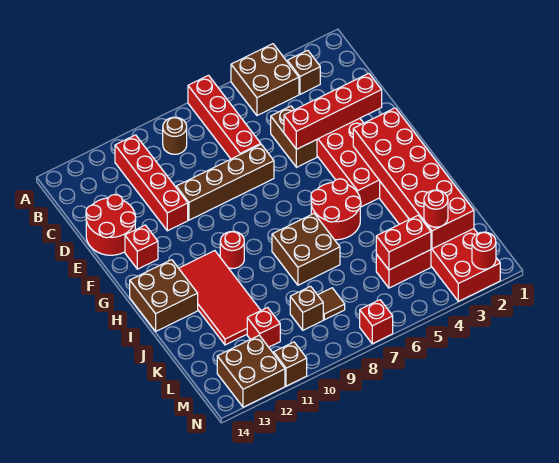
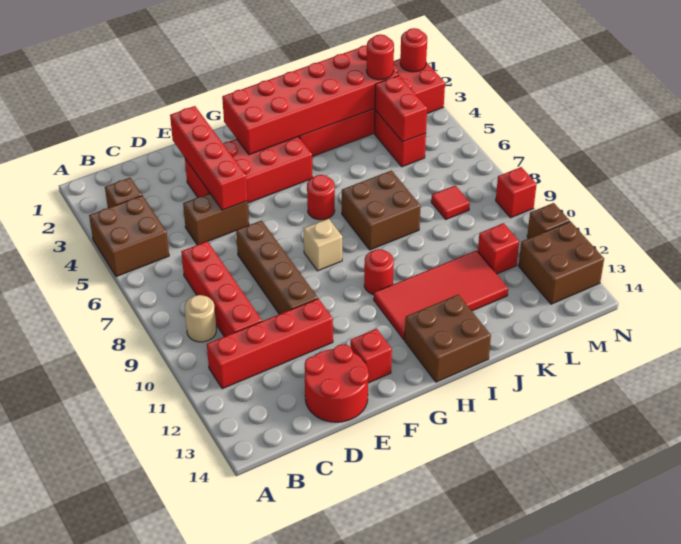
red 1x4 brick [188,75,261,159] -> red 1x4 brick turned to [181,241,262,337]
brown 1x1 round brick [163,117,187,154] -> tan 1x1 round brick [185,295,216,342]
none -> tan 1x1 brick [304,219,342,271]
red 2x2 round brick [311,179,361,240] -> red 1x1 round brick [307,175,335,220]
brown 1x1 tile [318,288,345,320] -> red 1x1 tile [431,186,470,219]
brown 1x1 brick [290,286,323,330] -> none
red 1x1 brick [360,300,393,344] -> red 1x1 brick moved to [496,167,537,218]

